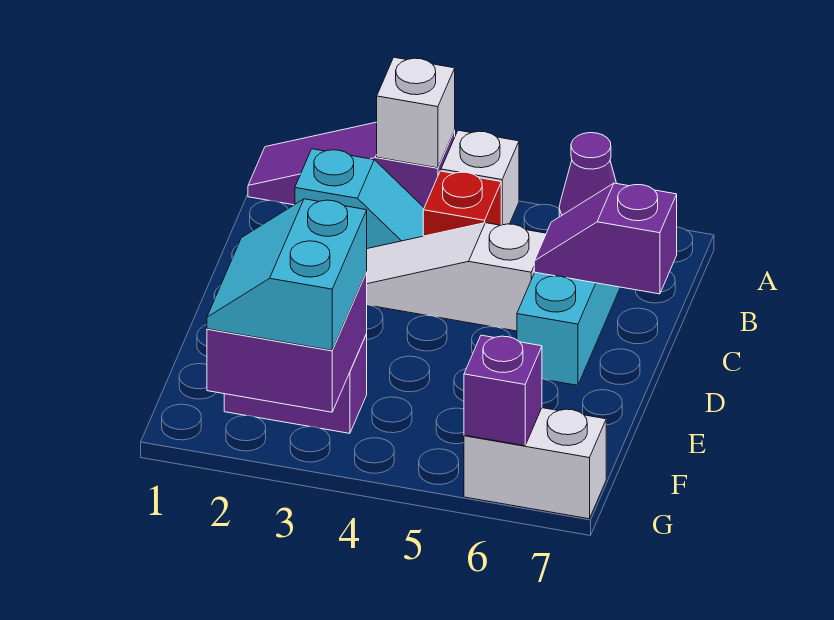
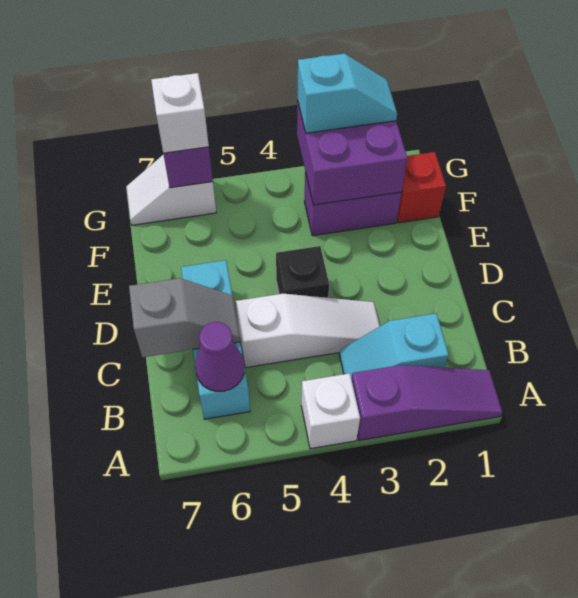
white 1x1 brick [377,57,455,168] -> white 1x1 brick moved to [151,73,209,153]
red 1x1 brick [423,171,501,236] -> red 1x1 brick moved to [397,152,446,223]
purple 1x2 slope [534,183,677,294] -> grey 1x2 slope [129,278,240,357]
none -> black 1x1 brick [276,246,329,298]
cyan 2x2 slope [207,199,367,350] -> cyan 1x2 slope [297,54,397,133]
white 1x2 brick [464,408,606,519] -> white 1x2 slope [126,155,216,225]

